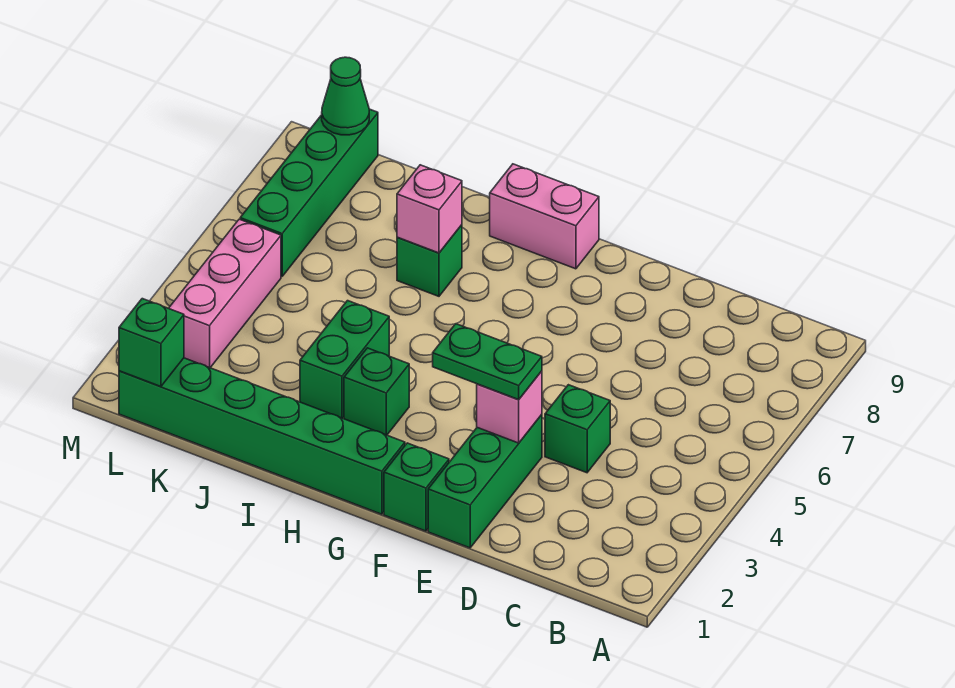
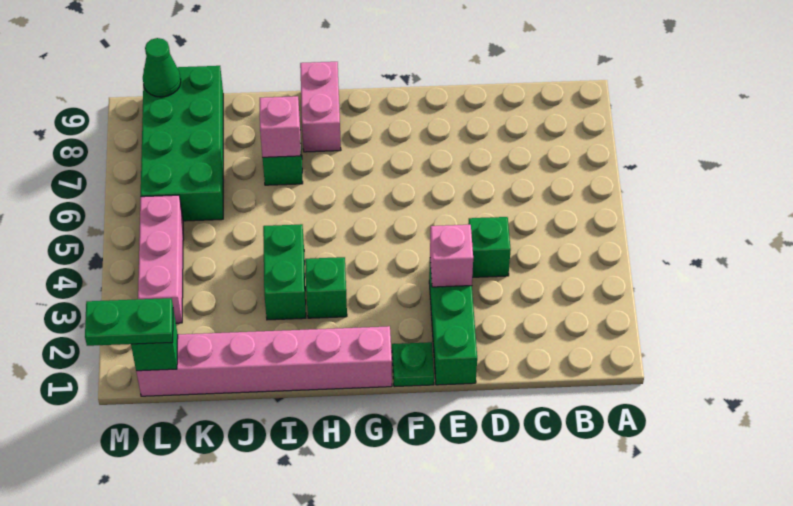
green 1x2 plate [433,324,542,400] -> green 1x2 plate moved to [85,298,173,346]
green 1x1 brick [384,443,449,531] -> green 1x1 plate [392,342,434,387]
green 1x6 brick [119,358,405,514] -> pink 1x6 brick [136,326,392,396]
pink 1x2 brick [490,164,599,269] -> pink 1x2 brick turned to [300,62,341,152]
green 1x4 brick [240,109,378,276] -> green 2x4 brick [141,66,223,221]

